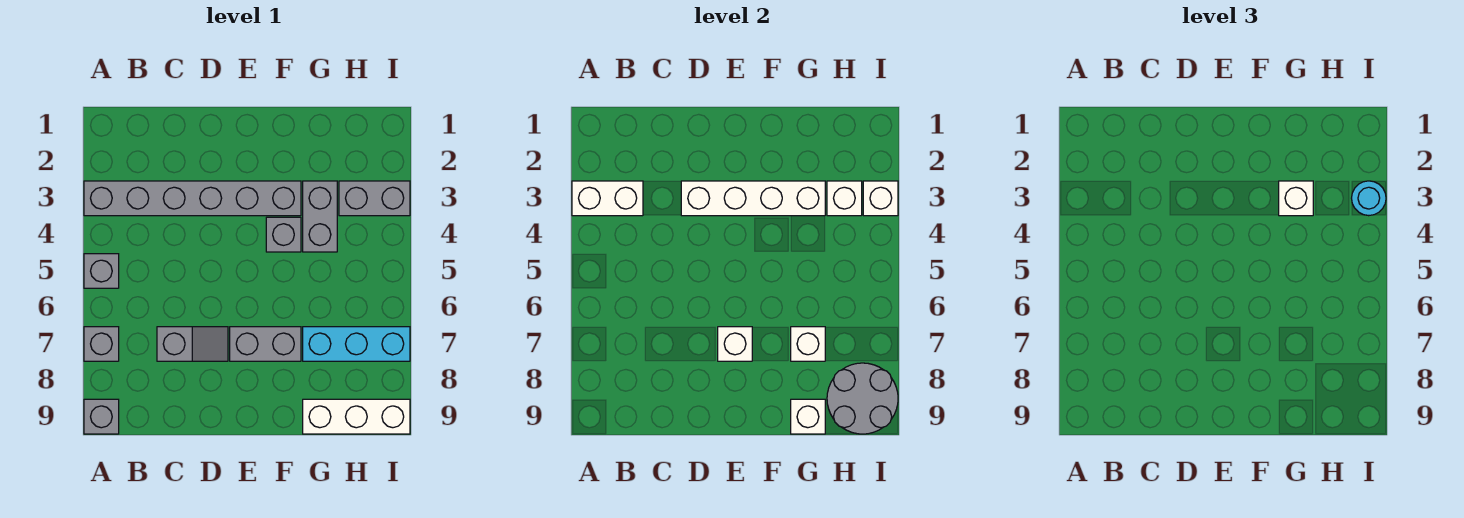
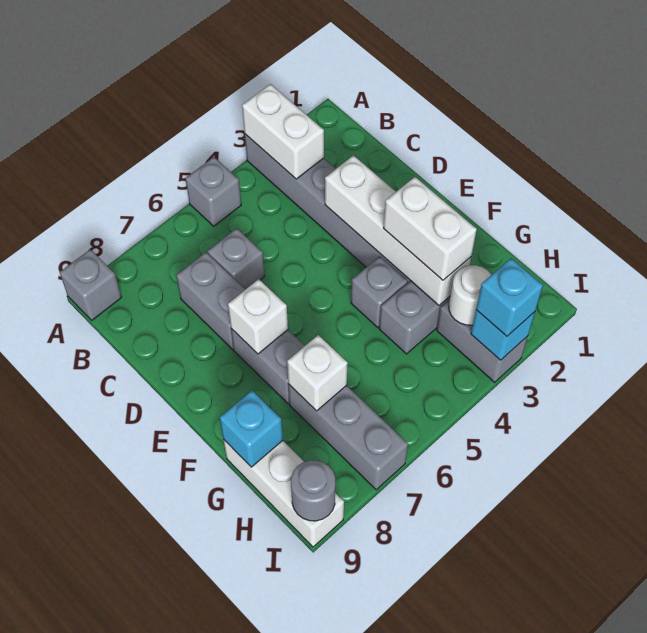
grey 1x1 brick [84,327,119,361] -> grey 1x1 brick moved to [208,228,265,289]
grey 1x2 slope [157,327,228,361] -> grey 1x2 brick [176,252,245,349]
white 1x1 brick [1279,181,1313,216] -> white 1x2 brick [383,177,477,280]
cyan 1x3 brick [303,327,410,361] -> grey 1x3 brick [288,384,408,490]
white 1x1 brick [791,399,825,434] -> cyan 1x1 brick [220,390,283,467]
white 1x1 brick [827,181,862,216] -> white 1x1 round brick [449,265,491,325]
grey 2x2 round brick [827,363,898,434] -> grey 1x1 round brick [291,460,335,521]
white 1x1 brick [863,181,898,216] -> cyan 1x1 brick [471,310,535,360]
cyan 1x1 round brick [1352,181,1386,216] -> cyan 1x1 brick [476,258,543,336]

